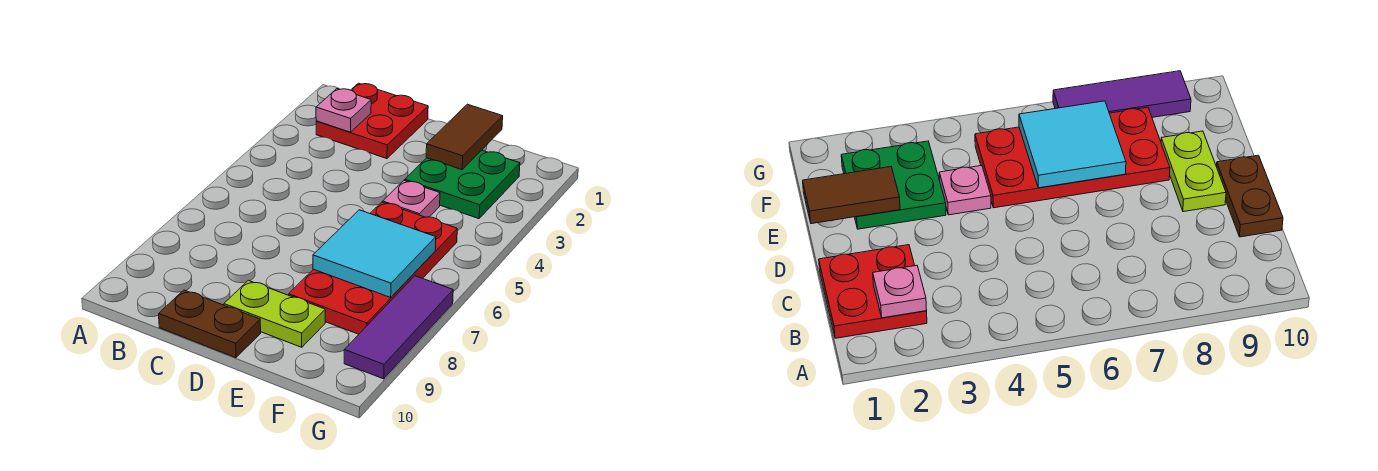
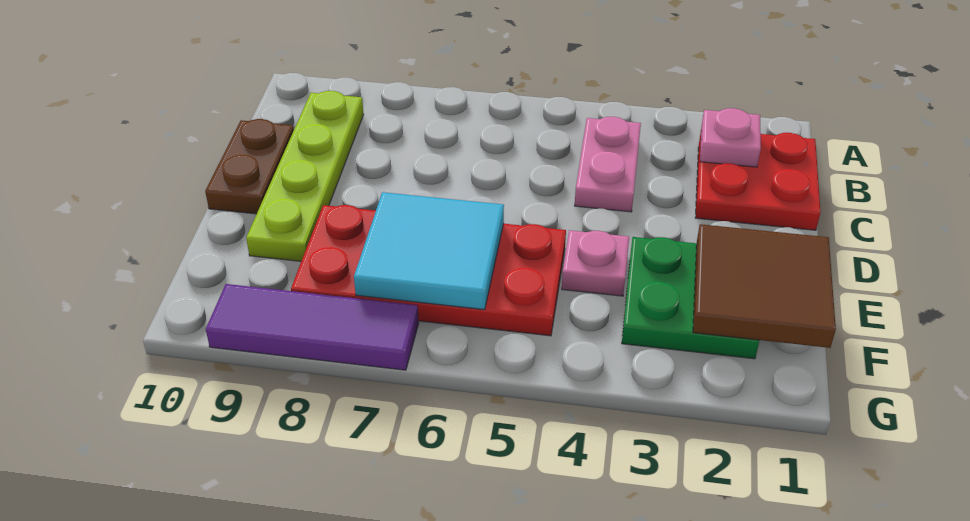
none -> pink 1x2 plate [575,117,641,212]
lime 1x2 plate [224,280,325,347] -> lime 1x4 plate [246,91,364,261]
brown 1x2 tile [426,104,503,170] -> brown 2x2 tile [693,224,836,348]

